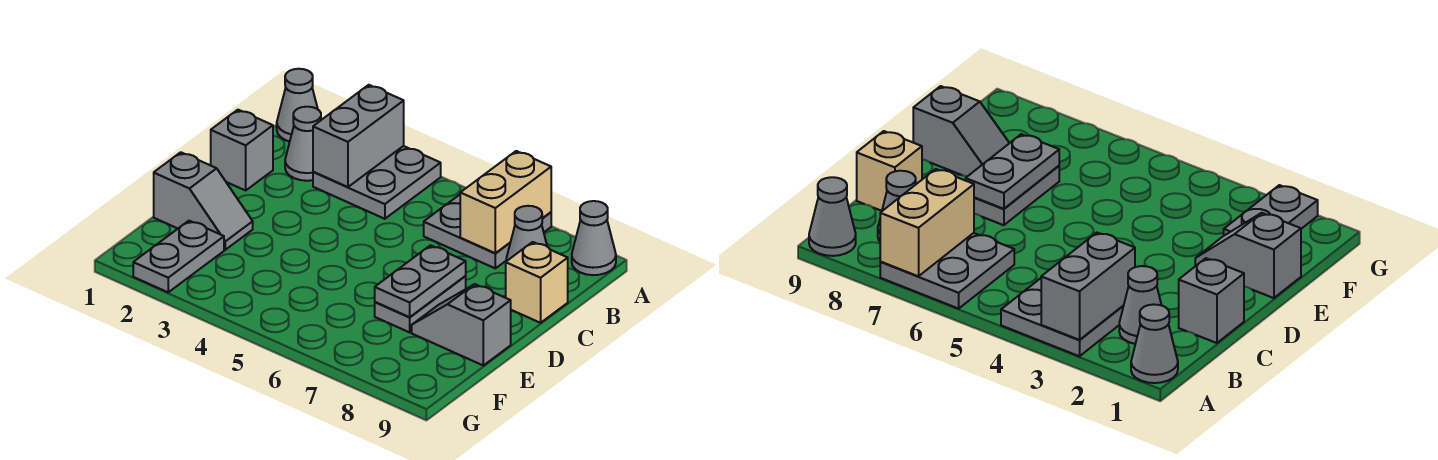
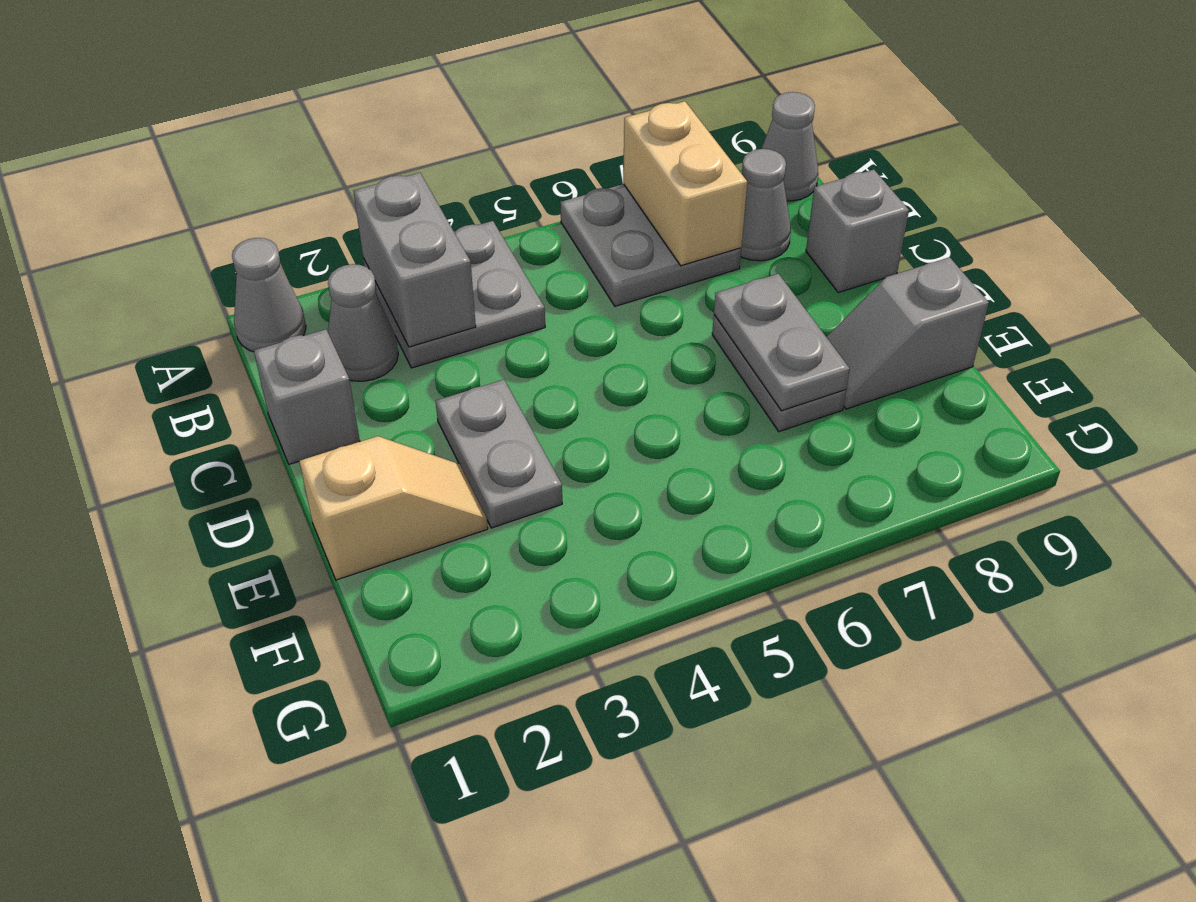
tan 1x1 brick [506,242,568,323] -> grey 1x1 brick [806,170,909,293]
grey 1x2 slope [154,152,253,250] -> tan 1x2 slope [299,436,488,580]
grey 1x2 plate [133,221,224,292] -> grey 1x2 plate moved to [436,380,562,528]

